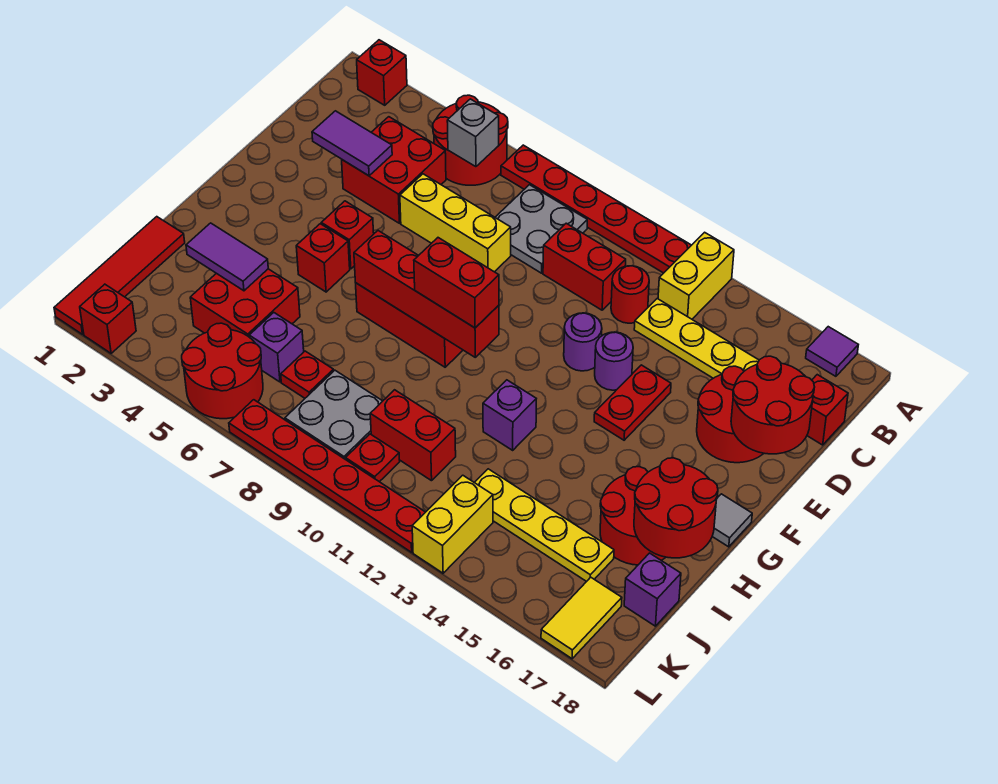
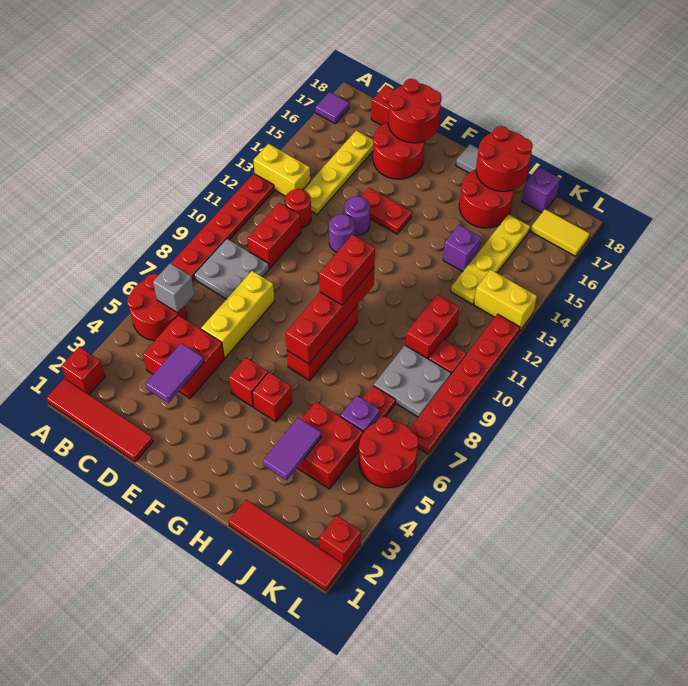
none -> red 1x4 tile [46,378,153,462]
purple 1x1 brick [483,380,536,450] -> purple 1x1 brick moved to [443,225,481,272]

